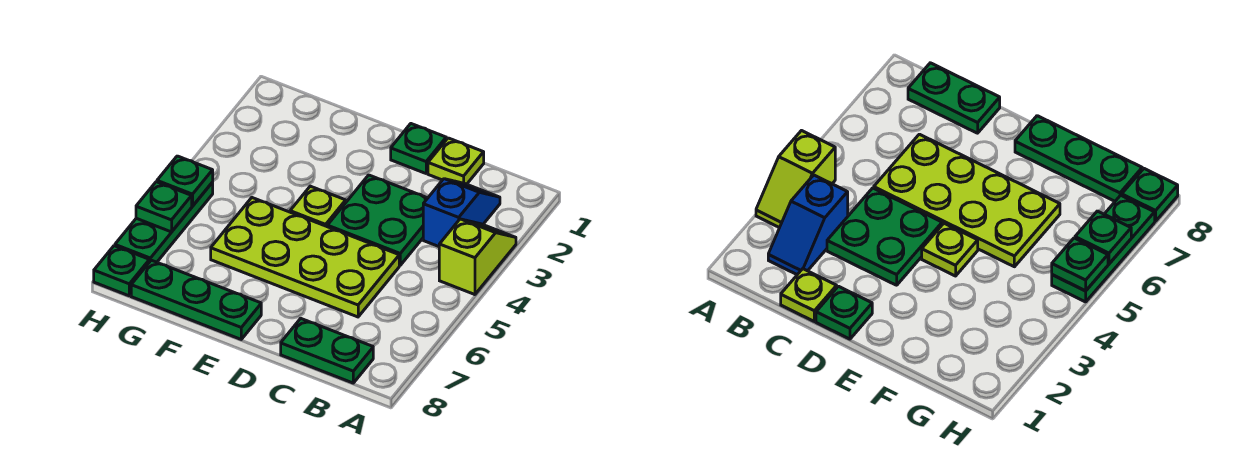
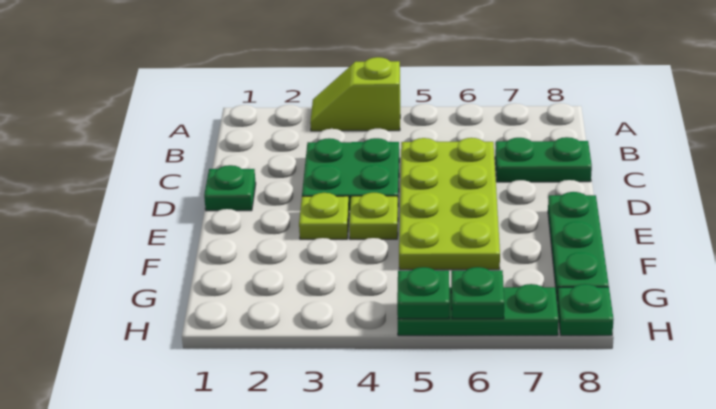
blue 1x2 slope [423,179,500,247] -> none
green 1x2 plate [281,319,373,383] -> green 1x2 plate turned to [495,137,592,182]
lime 1x1 plate [428,138,484,184] -> lime 1x1 plate moved to [299,193,349,239]

